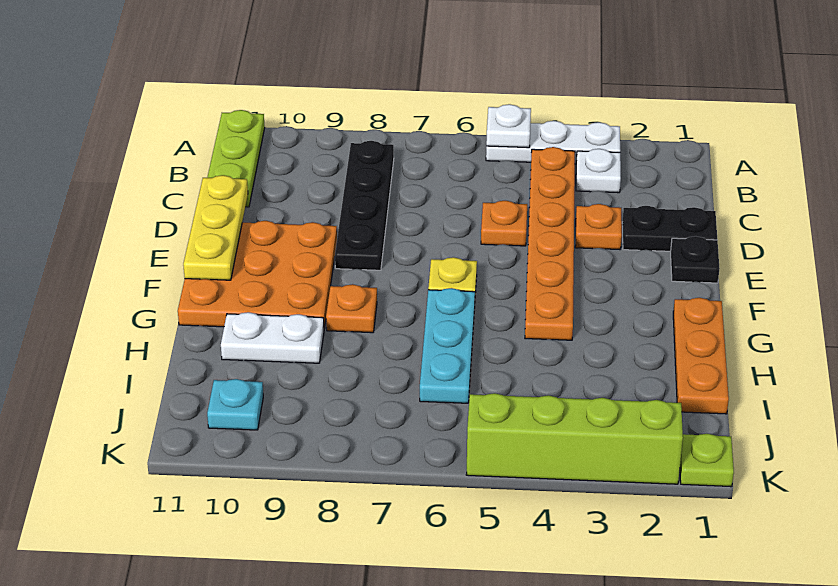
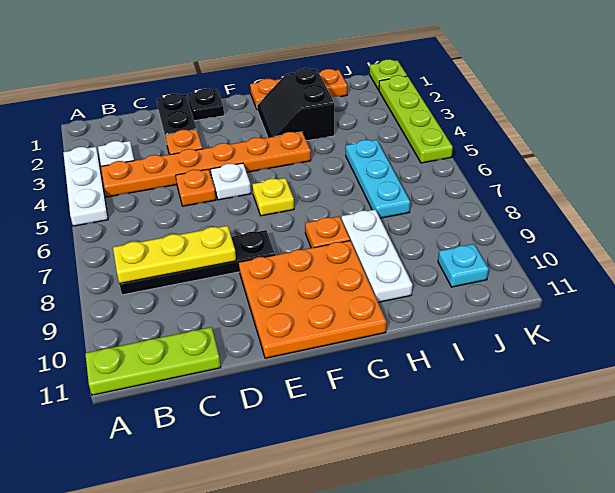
white 1x1 plate [486,104,531,148] -> white 1x1 plate moved to [211,163,251,200]
yellow 1x3 plate [183,175,248,280] -> yellow 1x3 plate moved to [113,226,236,284]
none -> black 2x2 slope [257,68,334,141]
cyan 1x3 plate [420,288,475,403] -> cyan 1x3 plate turned to [346,140,410,218]
white 1x2 plate [221,312,324,363] -> white 1x3 plate [341,210,413,302]
lime 1x4 brick [466,393,683,484] -> lime 1x4 plate [379,75,453,163]

